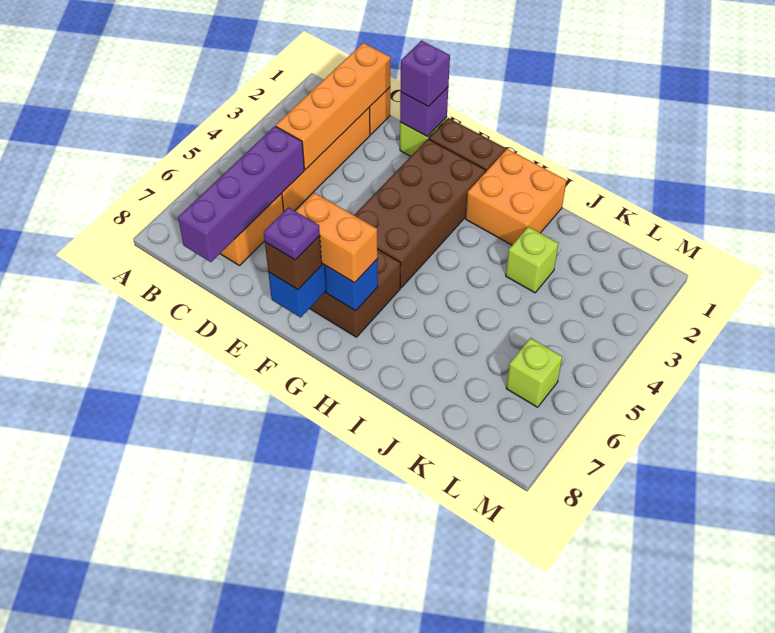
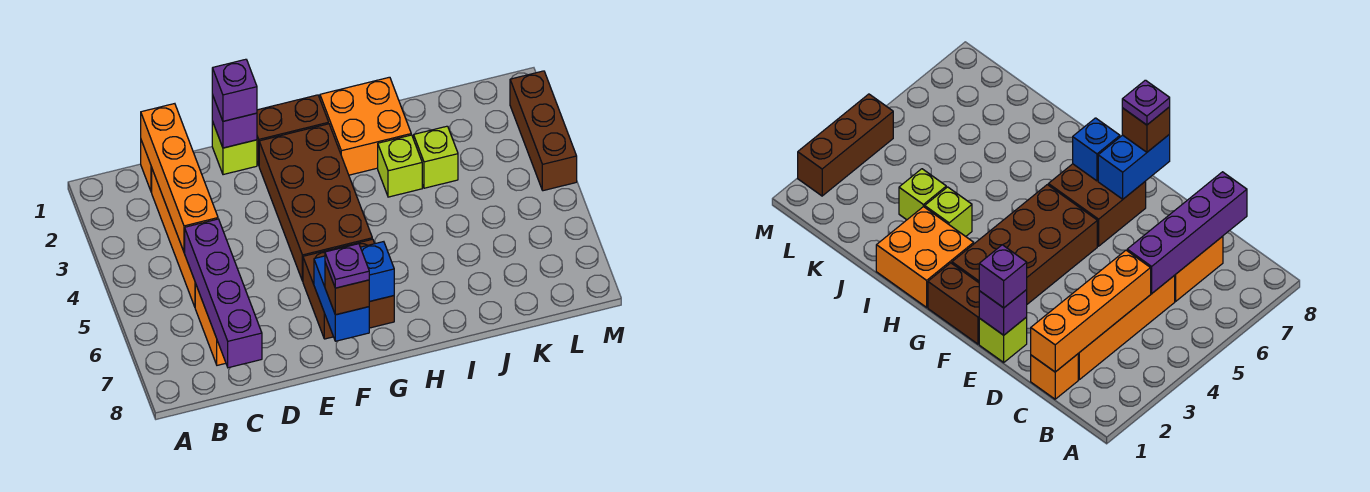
orange 1x2 brick [296,193,378,283] -> none
lime 1x1 brick [506,338,562,407] -> lime 1x1 brick moved to [378,135,422,197]
none -> brown 1x3 brick [510,71,577,191]

